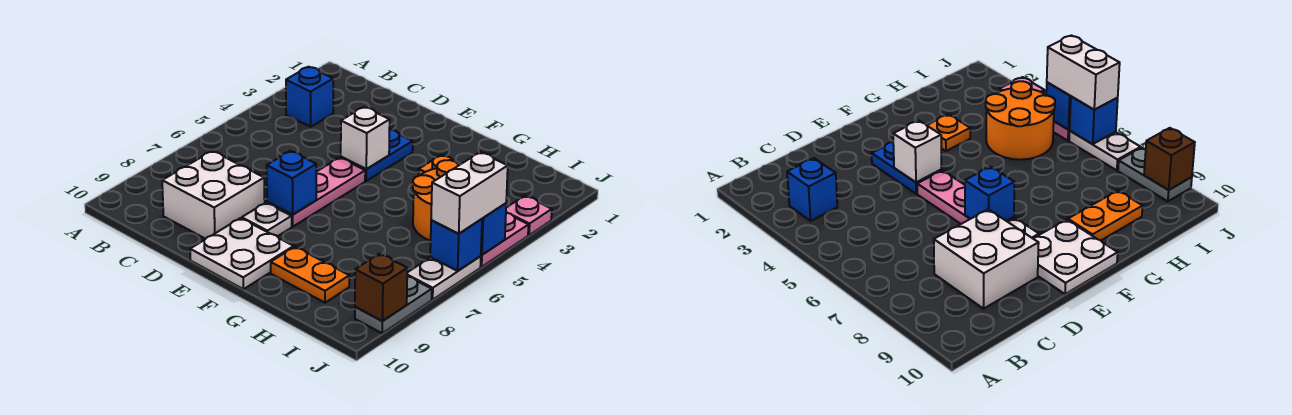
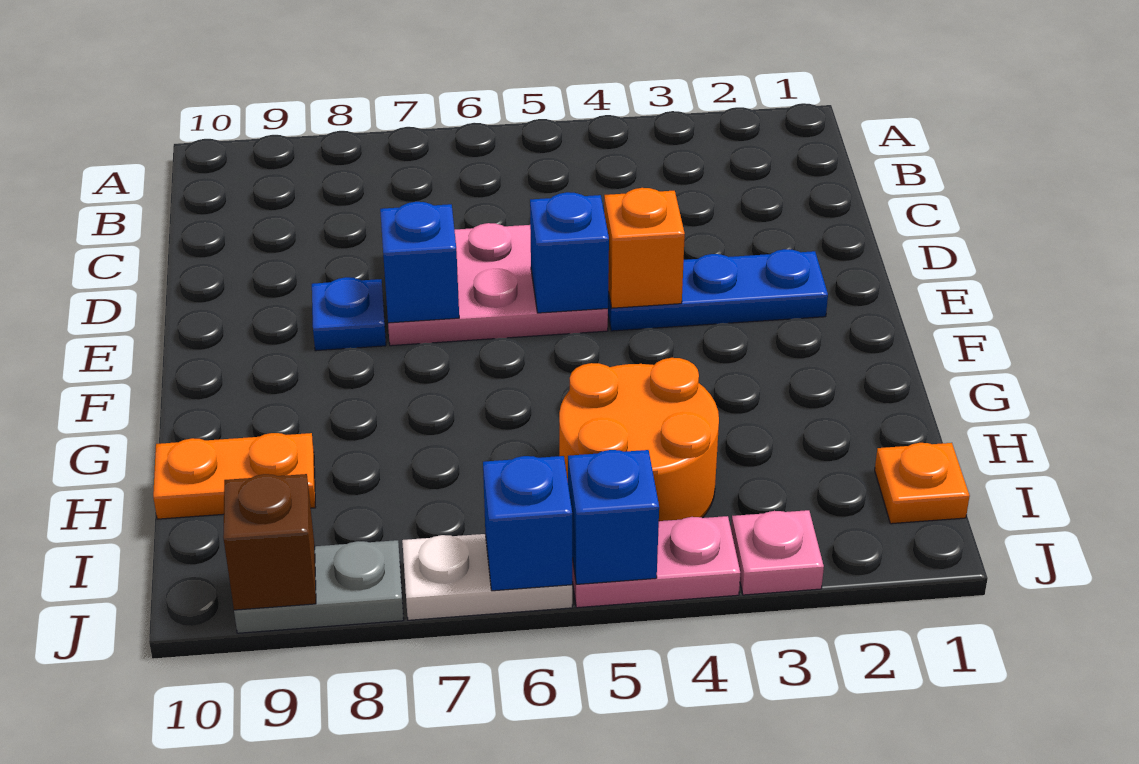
blue 1x1 brick [286,67,333,127] -> blue 1x1 brick moved to [530,192,609,313]
white 2x2 brick [162,151,265,239] -> none
blue 1x2 plate [341,130,413,181] -> blue 1x3 plate [608,249,828,331]
white 1x1 brick [341,107,390,169] -> orange 1x1 brick [604,188,685,308]
pink 1x3 plate [267,158,365,227] -> pink 2x3 plate [388,223,608,346]
white 1x1 plate [242,203,292,236] -> blue 1x1 plate [312,277,386,351]
white 2x2 plate [190,218,294,289] -> none
orange 1x1 plate [419,155,460,176] -> orange 1x1 plate moved to [875,443,970,524]
orange 1x2 plate [271,247,349,303] -> orange 1x2 plate turned to [153,433,316,519]
white 1x2 brick [431,152,508,234] -> none

